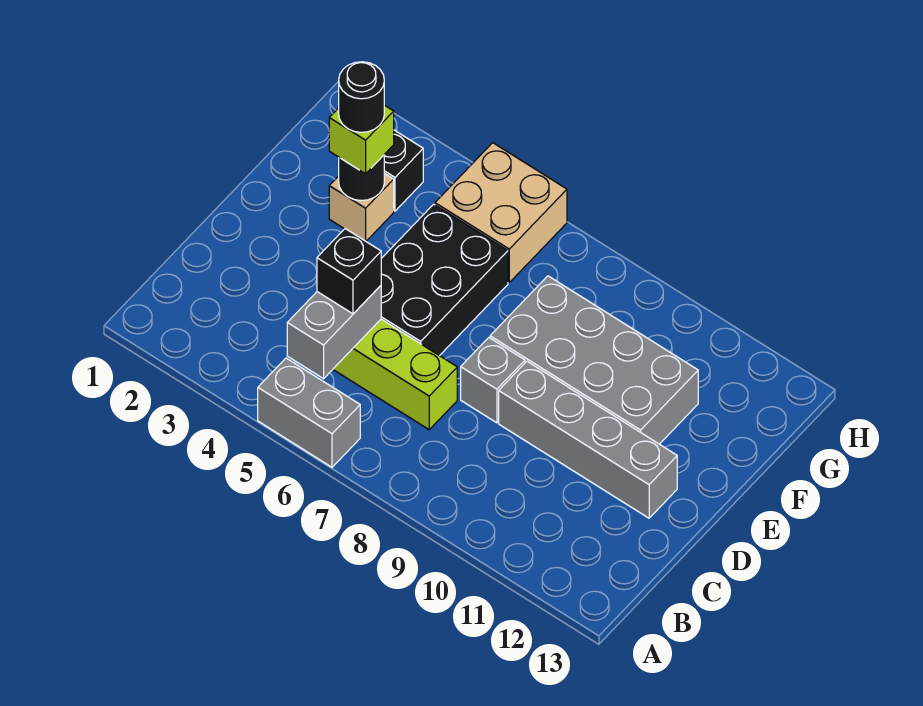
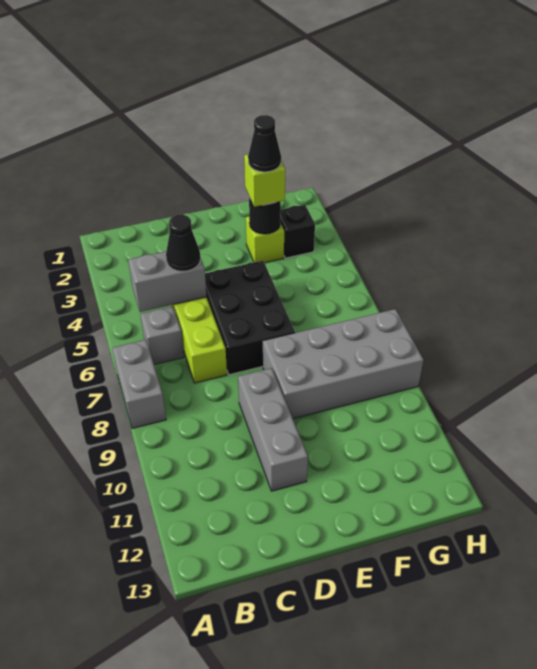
grey 1x2 brick [258,358,360,467] -> grey 1x2 brick moved to [112,340,166,428]
black 1x1 brick [317,229,381,314] -> black 1x1 cone [166,215,201,271]
black 2x3 brick [381,204,508,356] -> black 2x3 brick turned to [205,261,295,375]
grey 1x1 brick [461,338,525,423] -> grey 1x1 brick moved to [140,306,184,365]
grey 1x4 brick [499,362,677,518] -> grey 1x3 brick [238,368,308,491]
grey 2x4 brick [490,276,698,444] -> grey 2x4 brick turned to [263,309,423,419]
tan 1x1 brick [329,173,394,241] -> lime 1x1 brick [246,216,284,263]
black 1x1 round brick [339,62,384,132] -> black 1x1 cone [248,115,281,172]
tan 2x2 brick [435,143,567,282] -> none

